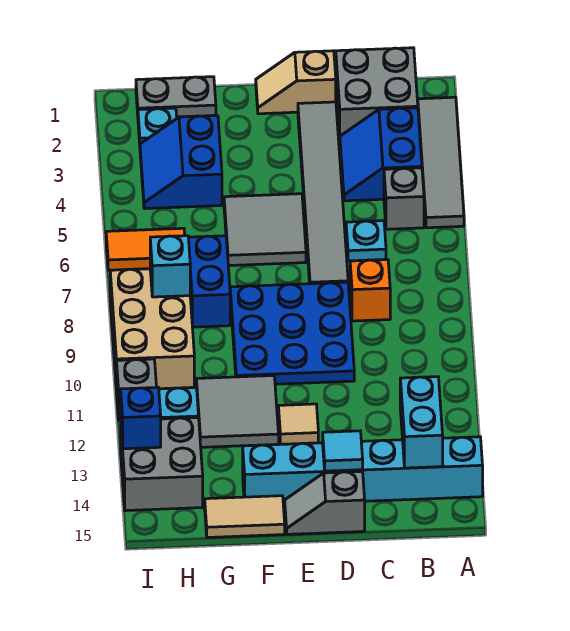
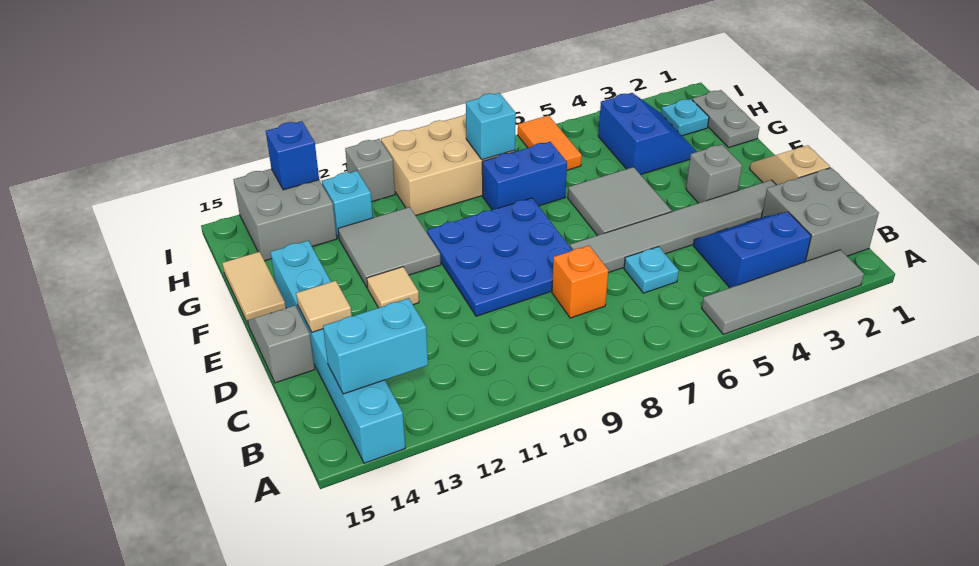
grey 1x1 brick [384,168,424,229] -> grey 1x1 brick moved to [686,144,742,203]
cyan 1x1 tile [323,431,363,471] -> tan 1x1 tile [296,281,352,332]
blue 2x2 slope [140,116,222,209] -> blue 2x2 slope turned to [598,93,697,175]

